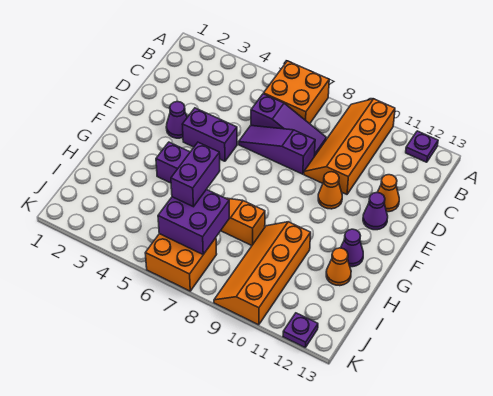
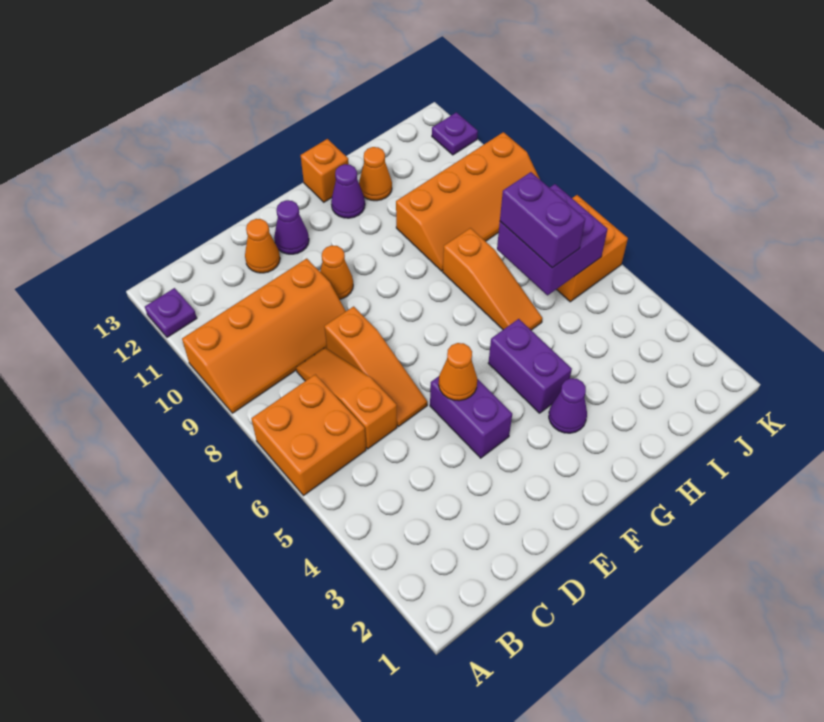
purple 1x3 slope [251,94,326,156] -> orange 1x3 slope [296,348,397,449]
purple 1x3 slope [239,126,315,174] -> orange 1x3 slope [324,306,427,426]
purple 1x1 cone [166,102,187,138] -> purple 1x1 cone moved to [549,378,587,433]
none -> orange 1x1 cone [439,343,477,401]
none -> orange 1x1 brick [301,139,349,202]
purple 1x2 brick [171,142,220,207] -> purple 1x2 brick turned to [500,172,585,268]

